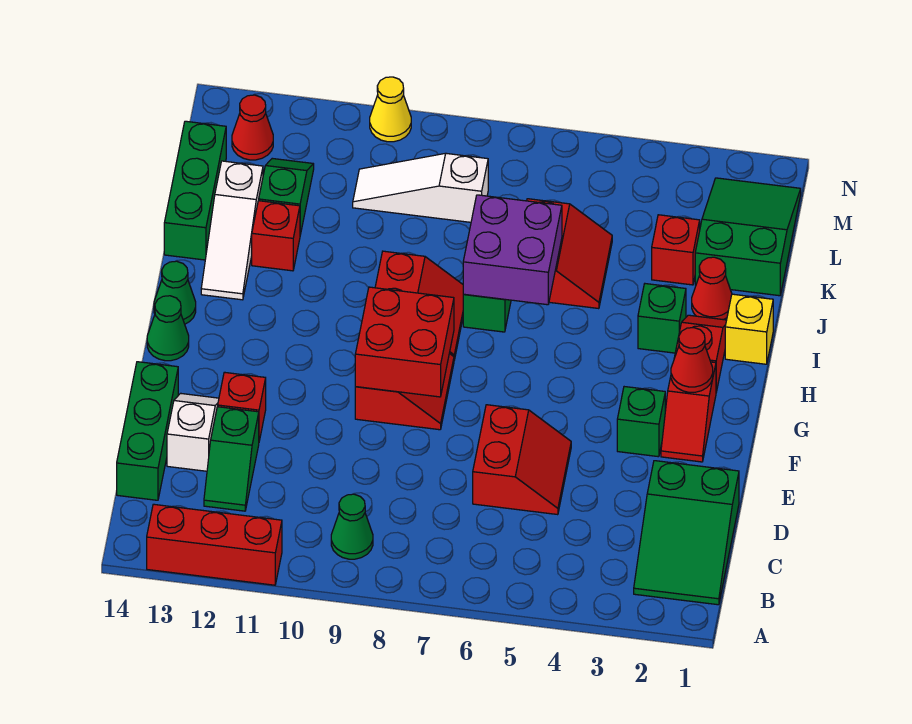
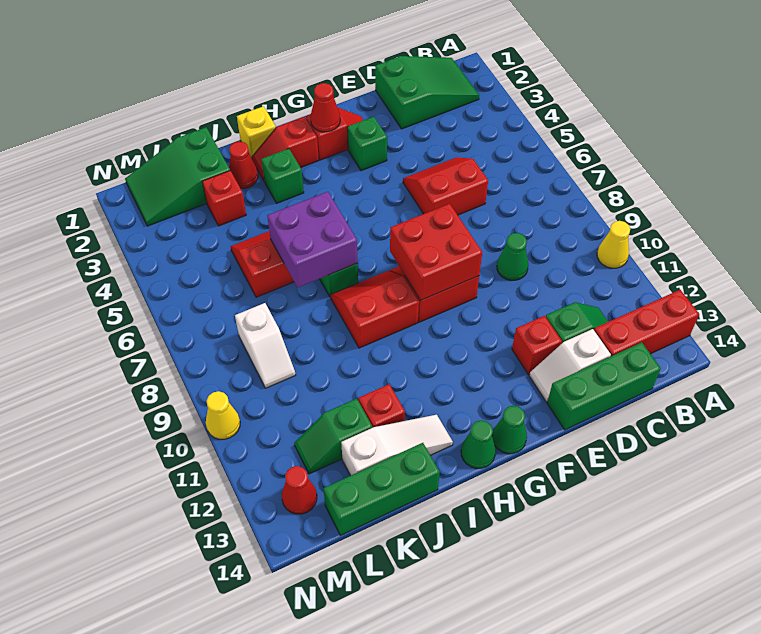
none -> yellow 1x1 cone [597,221,630,268]
red 1x3 brick [147,504,282,585] -> red 1x3 brick turned to [594,290,699,356]
green 1x1 cone [331,494,373,559] -> green 1x1 cone moved to [497,233,528,280]
white 1x3 slope [353,153,488,222] -> white 1x2 slope [235,303,295,388]

